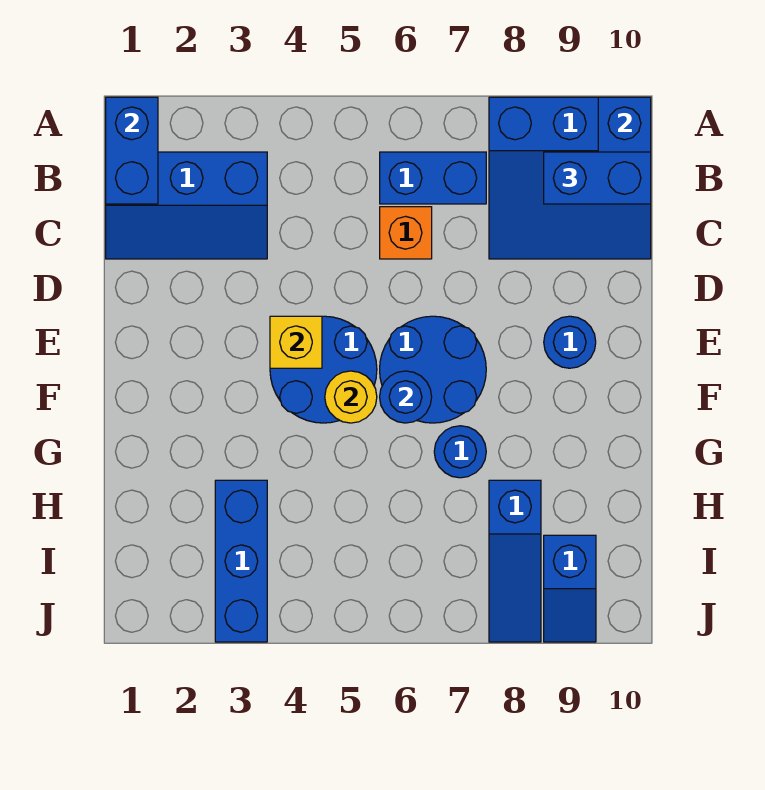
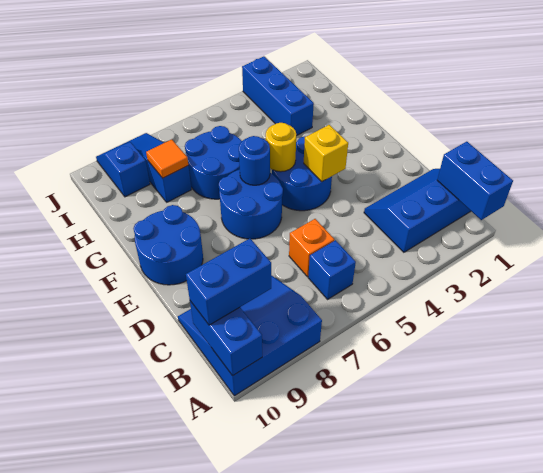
blue 1x2 brick [380,152,486,204] -> blue 1x1 brick [308,240,356,299]
blue 1x1 round brick [544,316,596,368] -> blue 2x2 round brick [133,205,203,285]
blue 1x1 round brick [434,426,486,478] -> blue 2x2 round brick [185,126,242,199]
none -> orange 1x1 tile [146,139,188,178]

